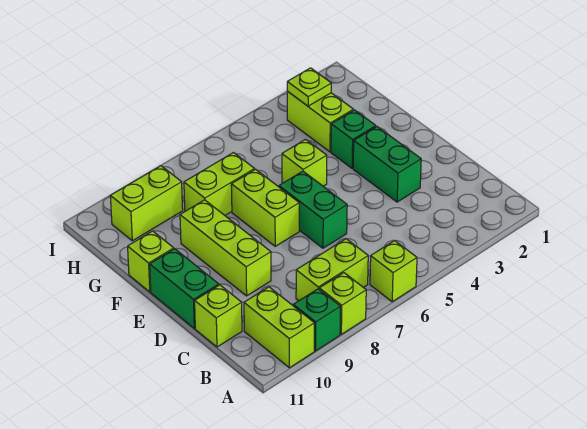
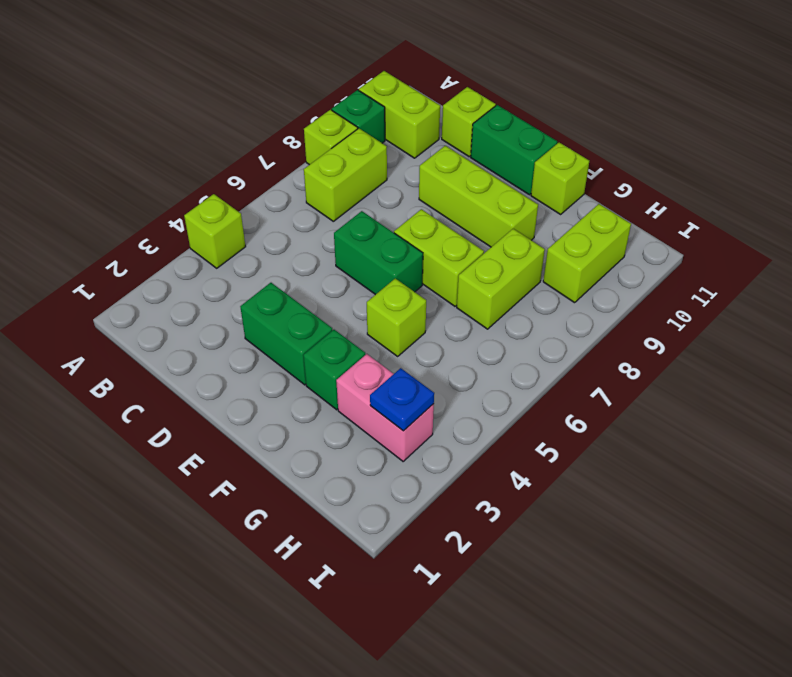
lime 1x1 brick [370,241,417,302] -> lime 1x1 brick moved to [184,194,246,268]
lime 1x2 brick [287,92,353,152] -> pink 1x2 brick [336,354,434,461]
lime 1x1 plate [287,68,331,106] -> blue 1x1 plate [370,368,434,431]

